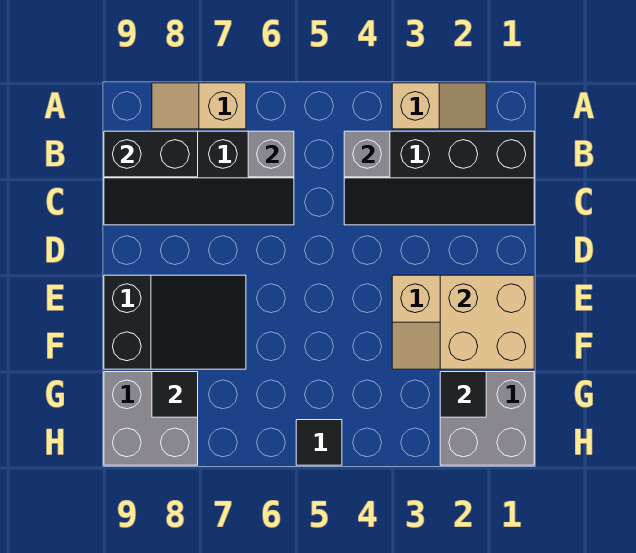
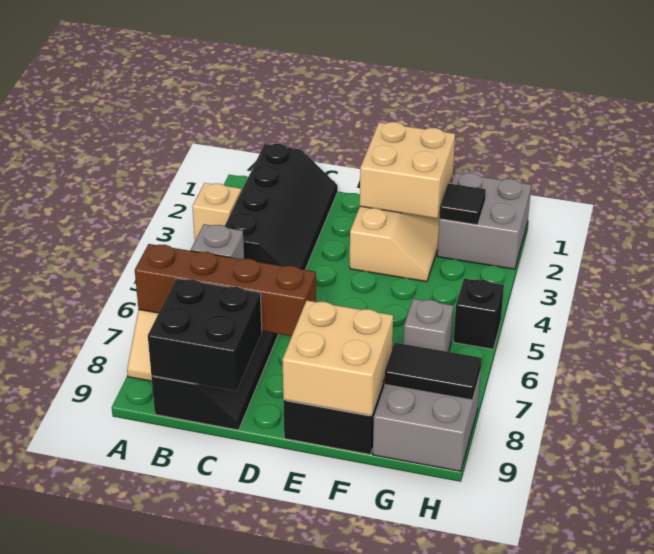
none -> brown 1x4 brick [135,244,316,336]
grey 1x1 brick [344,131,390,177] -> grey 1x1 brick moved to [403,299,453,352]
black 1x2 brick [104,131,198,177] -> black 2x2 brick [148,278,262,391]
none -> tan 2x2 brick [283,301,393,416]
black 1x1 tile [152,372,198,417] -> black 1x2 tile [384,343,482,400]
black 1x1 tile [296,420,342,465] -> black 1x1 brick [454,279,504,349]

